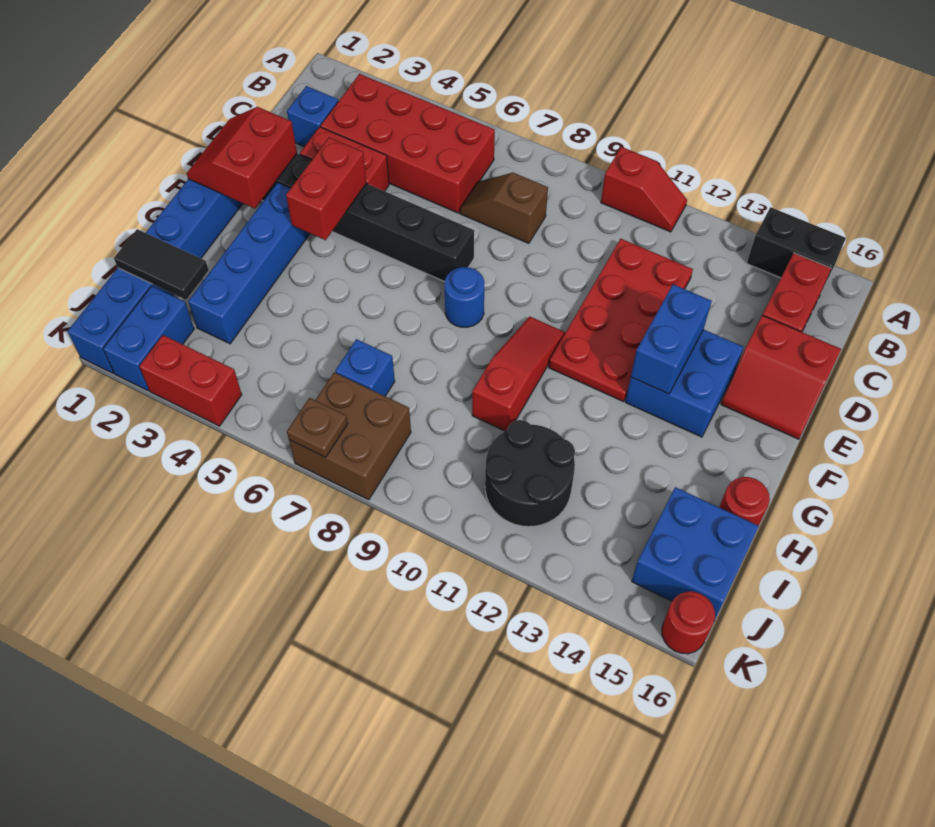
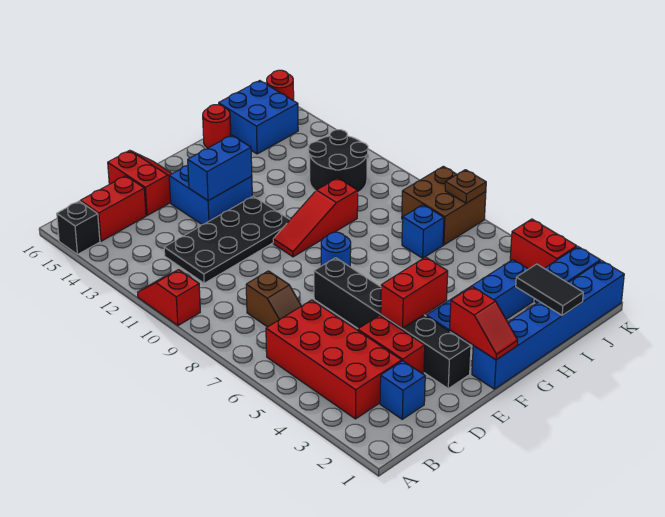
black 1x2 brick [747,207,846,288] -> black 1x1 brick [57,201,100,254]
red 2x4 plate [549,239,693,401] -> black 2x4 plate [164,196,290,283]
red 2x2 slope [187,107,297,209] -> red 1x2 slope [450,286,518,360]

